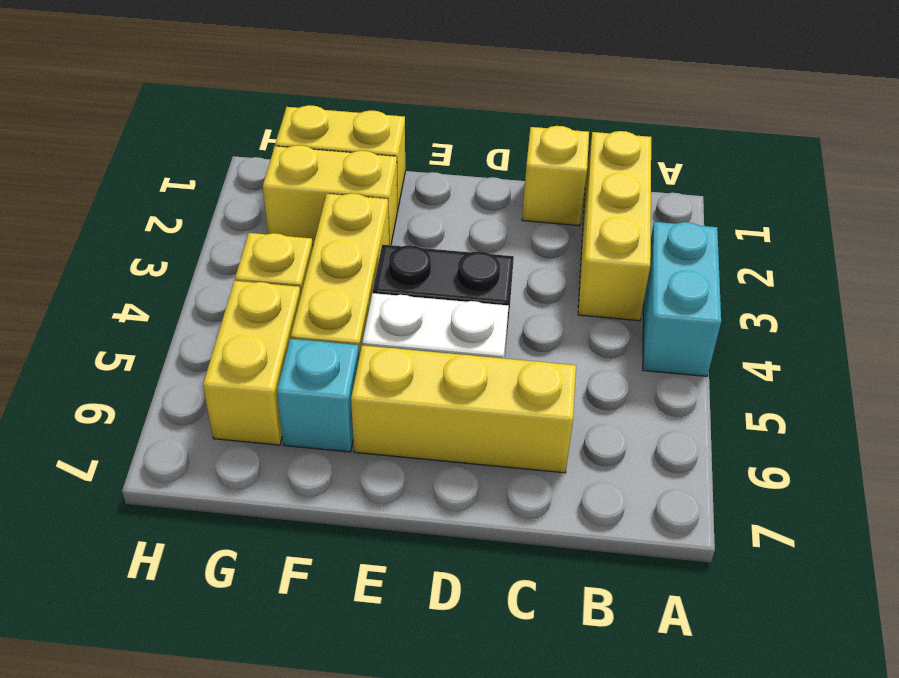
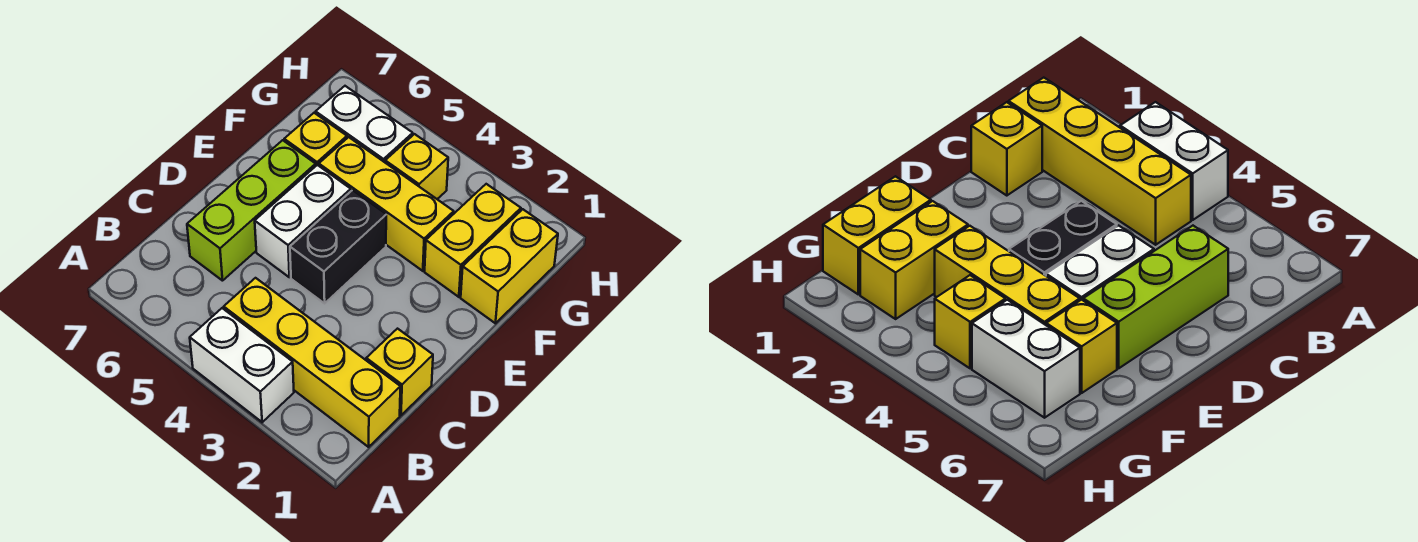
cyan 1x2 brick [643,222,721,376] -> white 1x2 brick [190,308,294,422]
yellow 1x3 brick [578,131,651,321] -> yellow 1x4 brick [224,278,400,447]
yellow 1x3 brick [351,345,576,473] -> lime 1x3 brick [187,140,316,281]
cyan 1x1 brick [277,339,359,452] -> yellow 1x1 brick [284,113,347,166]
yellow 1x2 brick [203,281,301,445] -> white 1x2 brick [316,86,413,162]

